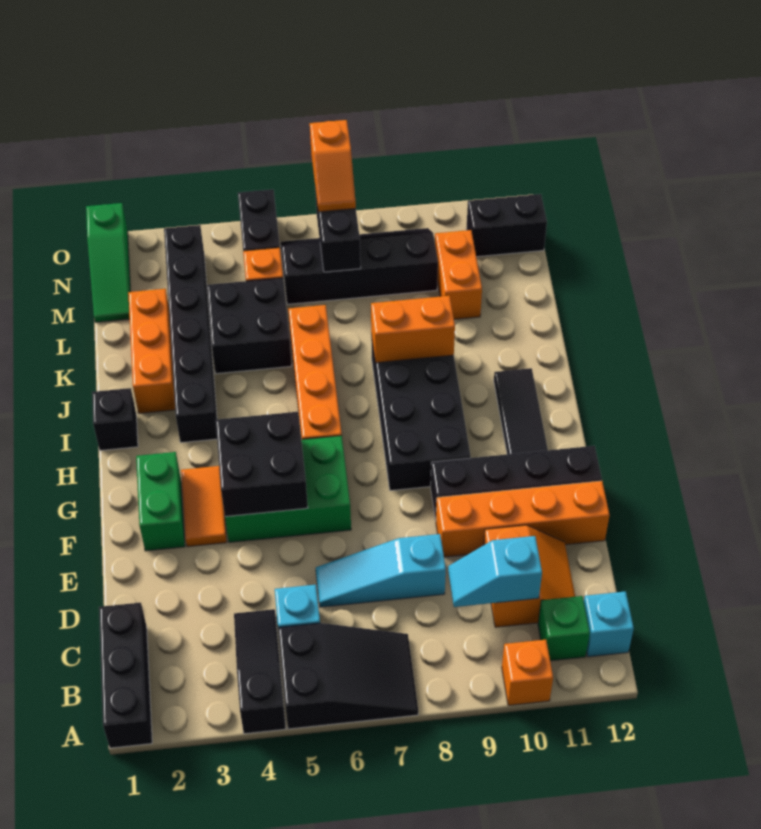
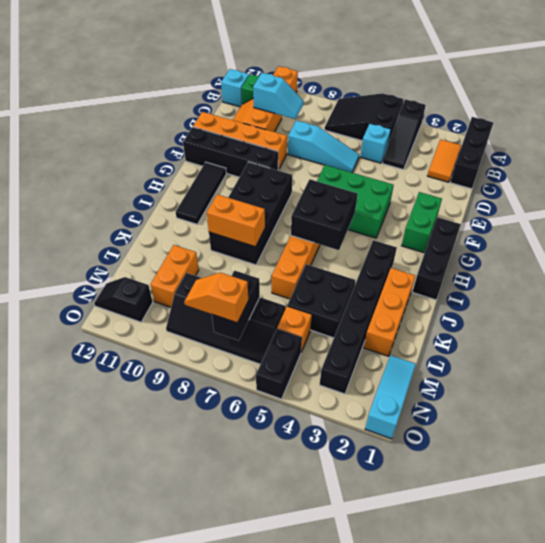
orange 1x2 tile [181,466,227,547] -> orange 1x2 tile moved to [427,139,461,182]
black 2x2 brick [216,412,308,517] -> black 2x2 brick moved to [291,179,358,250]
black 1x1 brick [92,388,138,451] -> black 1x3 brick [413,217,461,300]
green 1x3 slope [86,203,131,322] -> cyan 1x3 slope [365,355,416,439]
orange 1x2 slope [310,120,356,212] -> orange 1x2 slope turned to [184,272,248,323]
black 1x2 brick [466,194,547,257] -> black 1x2 slope [94,277,153,322]

